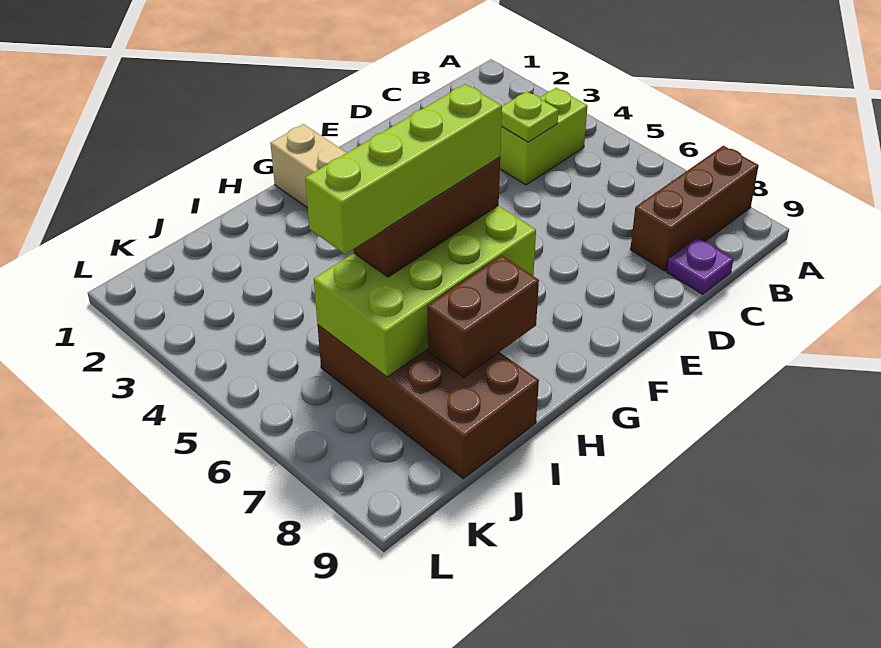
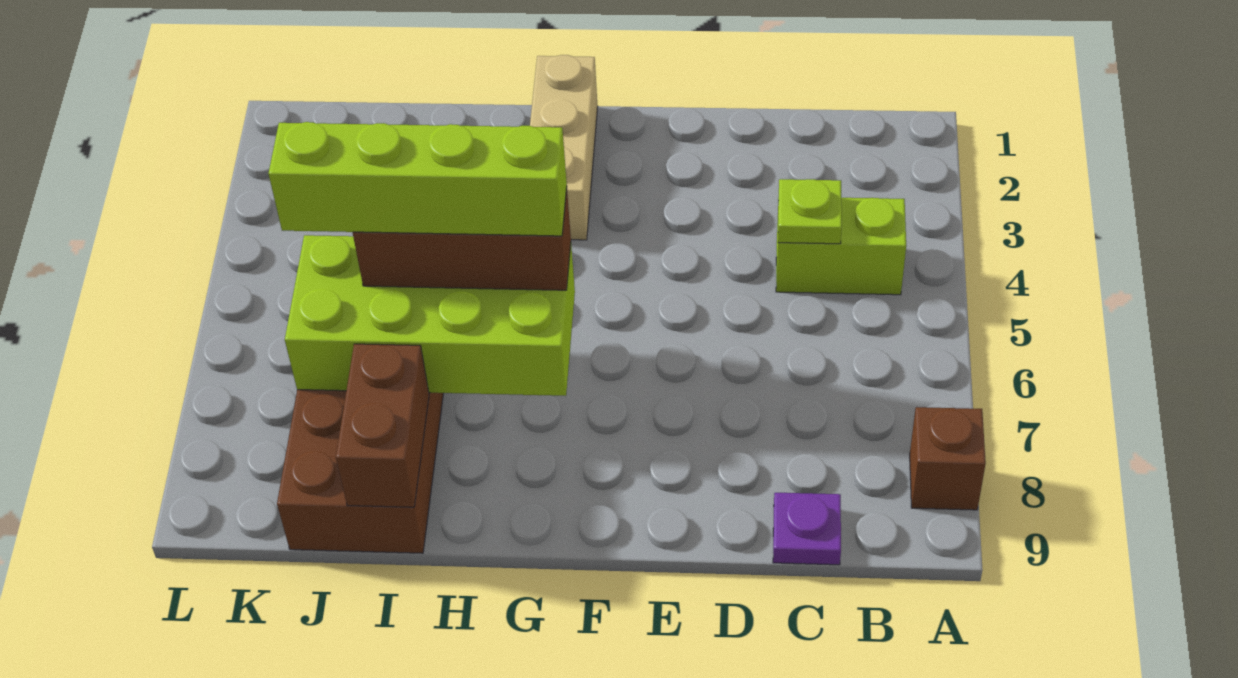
brown 1x3 brick [630,146,759,271] -> brown 1x1 brick [910,407,986,510]
brown 1x2 brick [427,256,539,377] -> brown 1x2 brick turned to [336,344,429,507]

